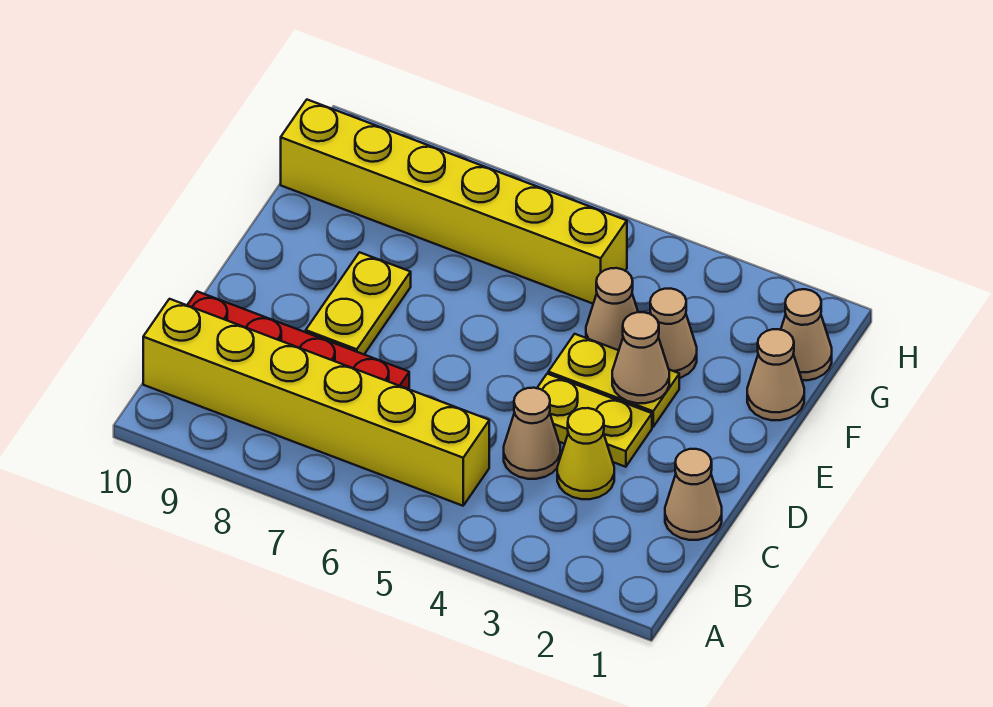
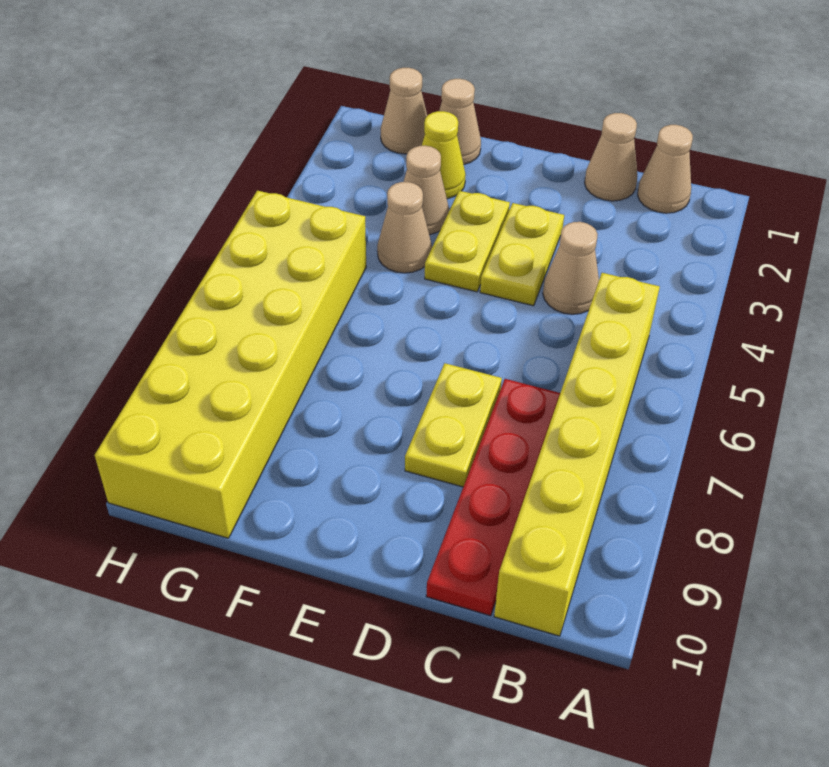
yellow 1x1 cone [557,408,614,499] -> yellow 1x1 cone moved to [422,111,466,199]
yellow 1x2 plate [306,252,411,354] -> yellow 1x2 plate turned to [405,363,502,487]
tan 1x1 cone [612,312,669,403] -> tan 1x1 cone moved to [638,125,693,213]
yellow 1x6 brick [281,100,627,304] -> yellow 2x6 brick [95,191,366,538]

